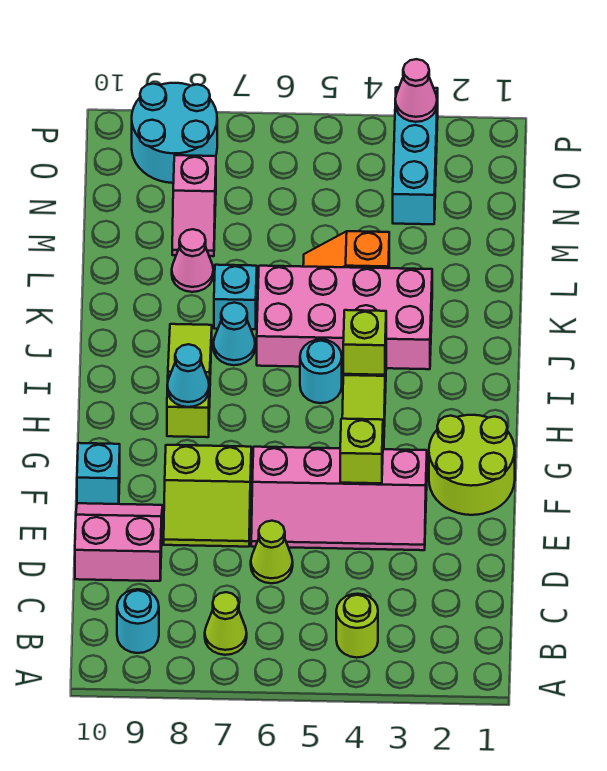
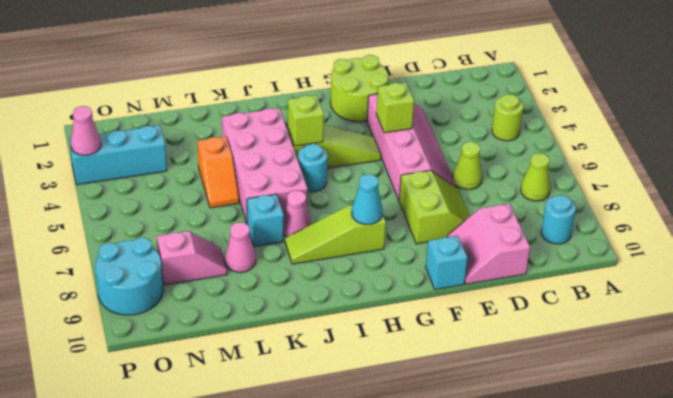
cyan 1x1 cone [213,303,255,365] -> pink 1x1 cone [283,190,311,237]

